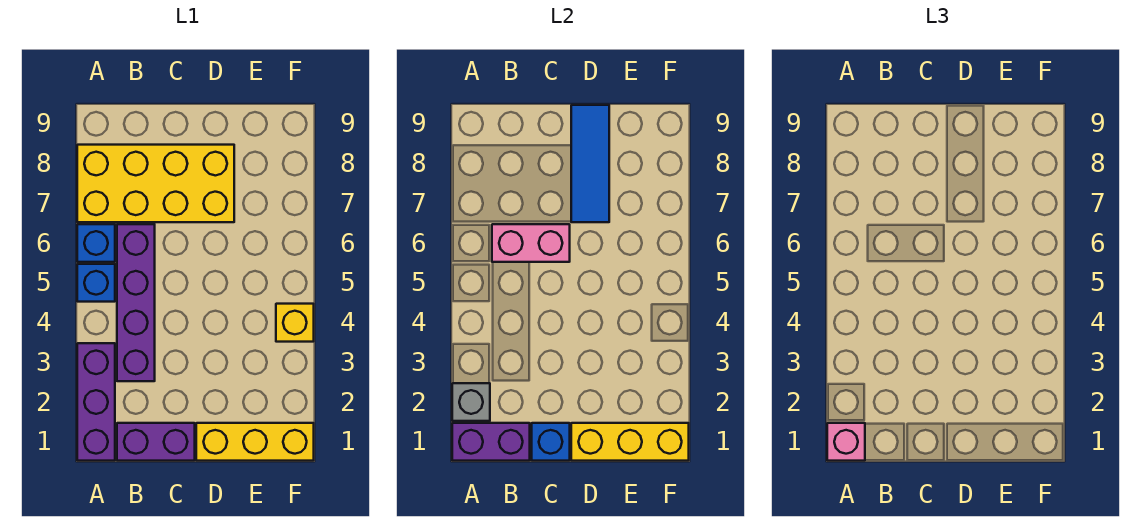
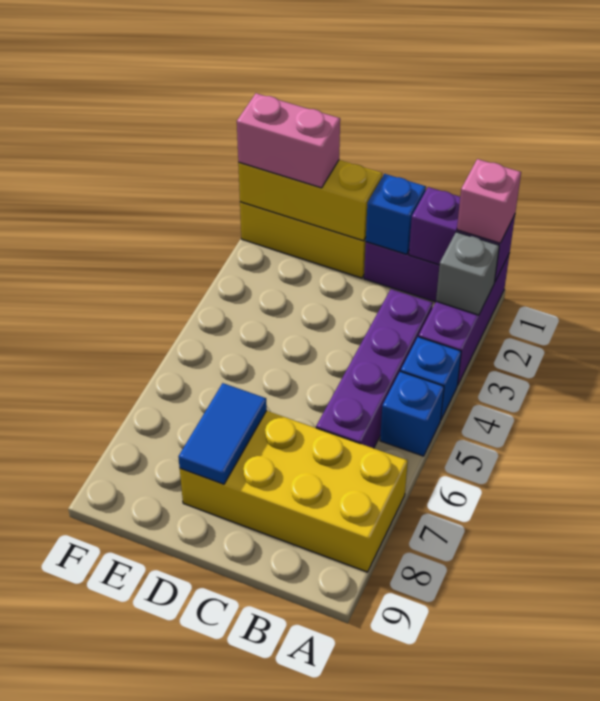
blue 1x1 brick [77,224,115,262] -> blue 1x1 brick moved to [401,337,461,419]
pink 1x2 brick [492,224,570,262] -> pink 1x2 brick moved to [237,93,340,188]
blue 1x3 tile [571,105,609,222] -> blue 1x2 tile [178,383,267,484]
yellow 1x1 brick [276,304,314,342] -> none

